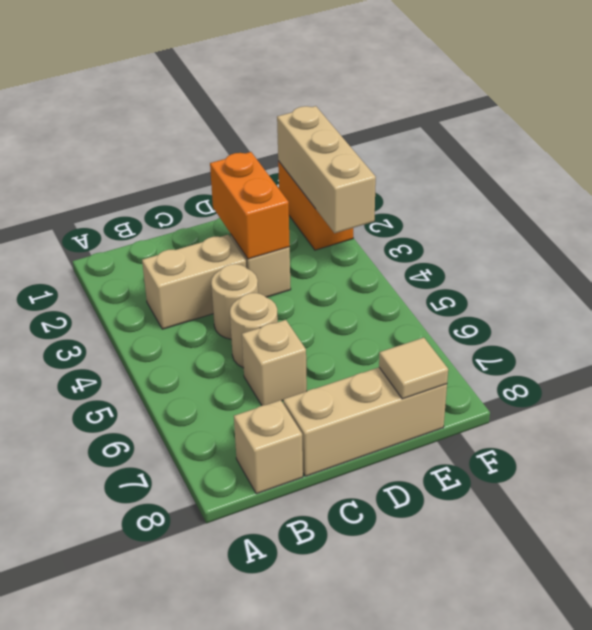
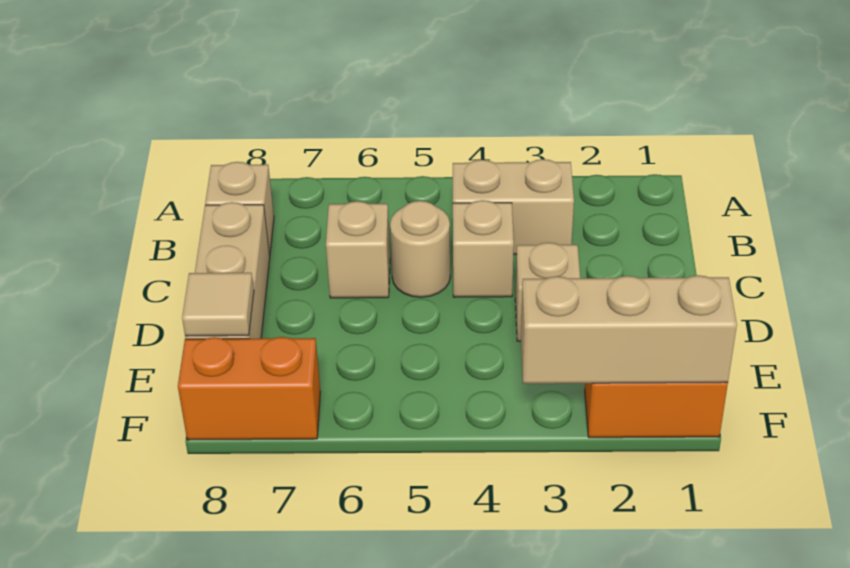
tan 1x2 brick [142,235,246,329] -> tan 1x2 brick turned to [453,159,574,254]
tan 1x1 round brick [211,264,258,339] -> tan 1x1 brick [453,200,514,297]
orange 1x2 brick [210,152,290,259] -> orange 1x2 brick moved to [178,337,320,440]

